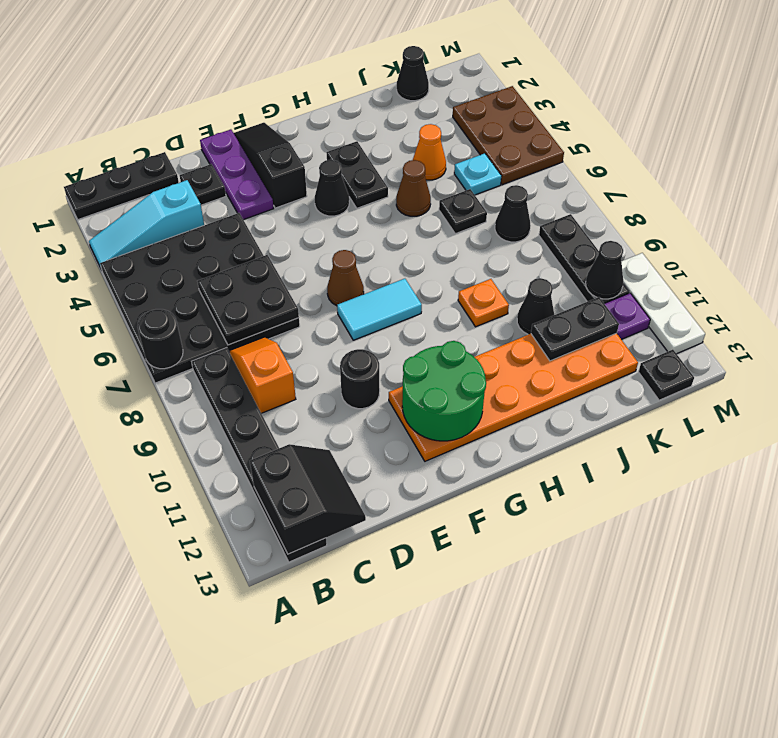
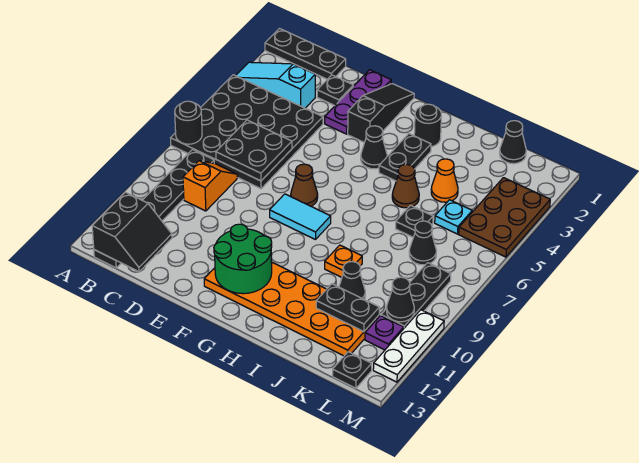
black 1x1 round brick [340,349,380,409] -> black 1x1 round brick moved to [414,104,441,147]

